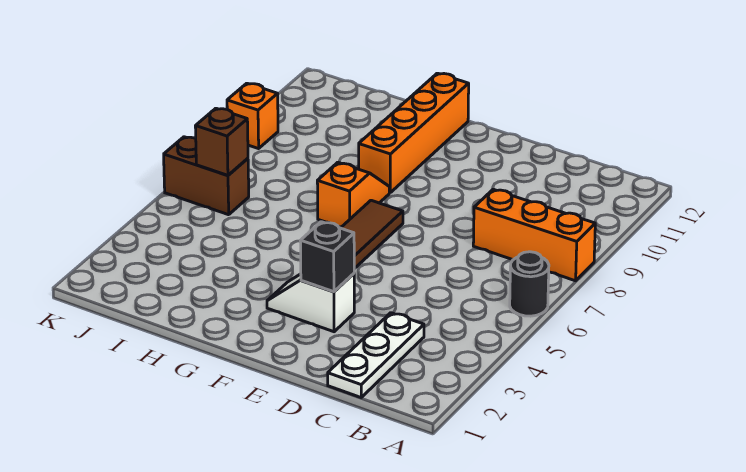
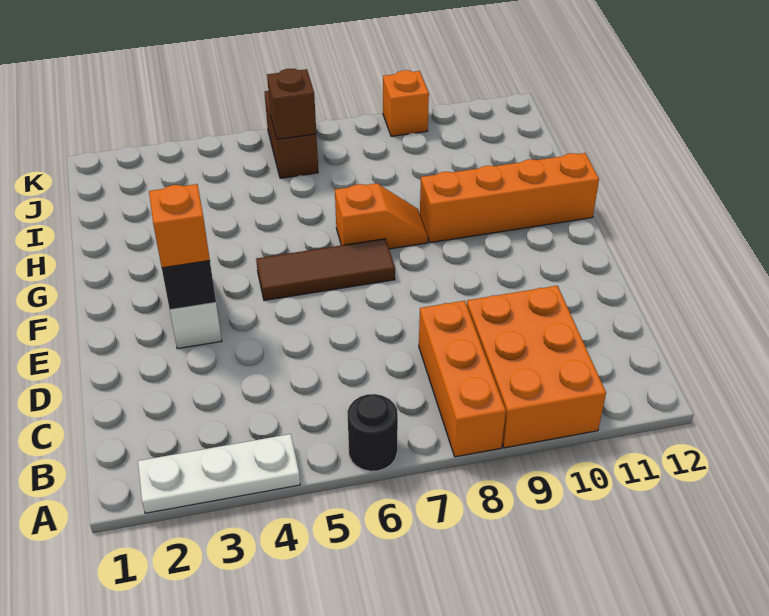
none -> orange 2x3 brick [467,286,606,448]
white 1x3 plate [328,313,424,397] -> white 1x3 plate moved to [138,434,300,513]
none -> orange 1x1 brick [149,184,210,268]

